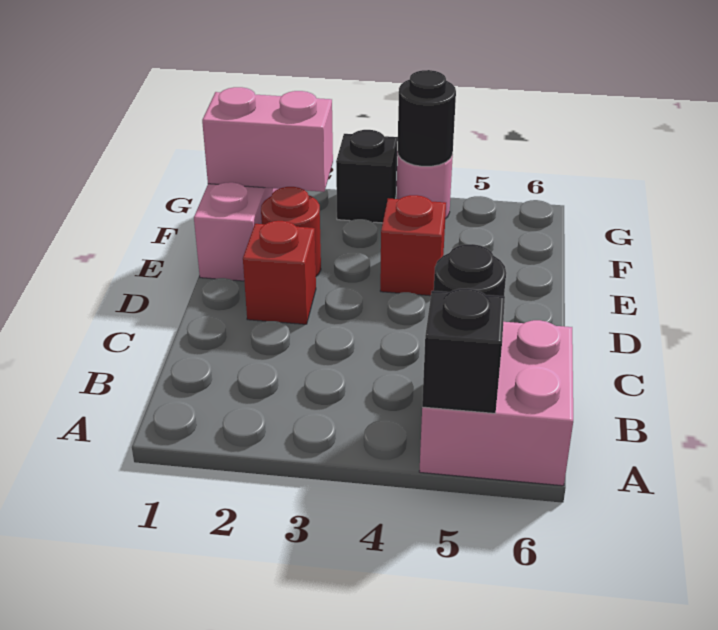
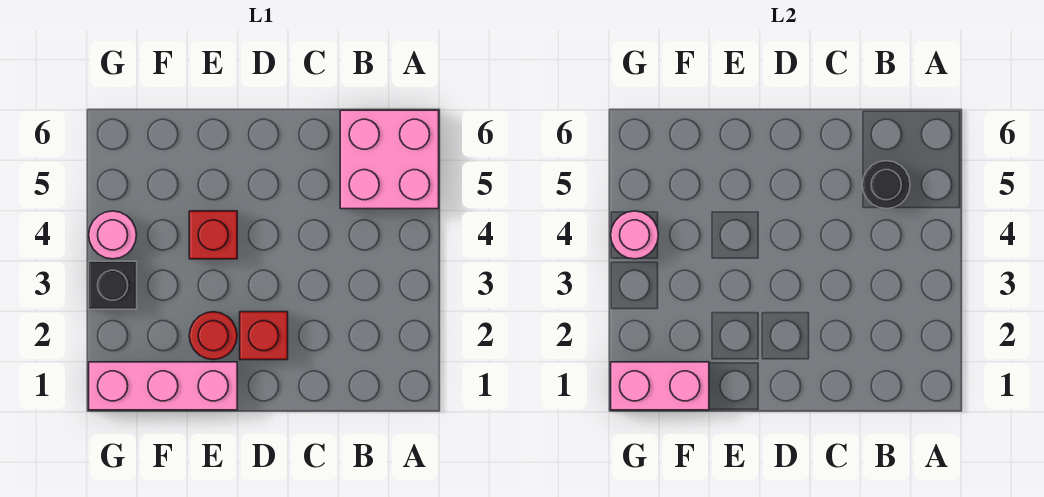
black 1x1 brick [422,289,505,413] -> none
pink 1x2 brick [202,87,333,192] -> pink 1x2 brick turned to [611,362,709,410]
black 1x1 round brick [398,70,456,166] -> pink 1x1 round brick [611,211,658,259]

